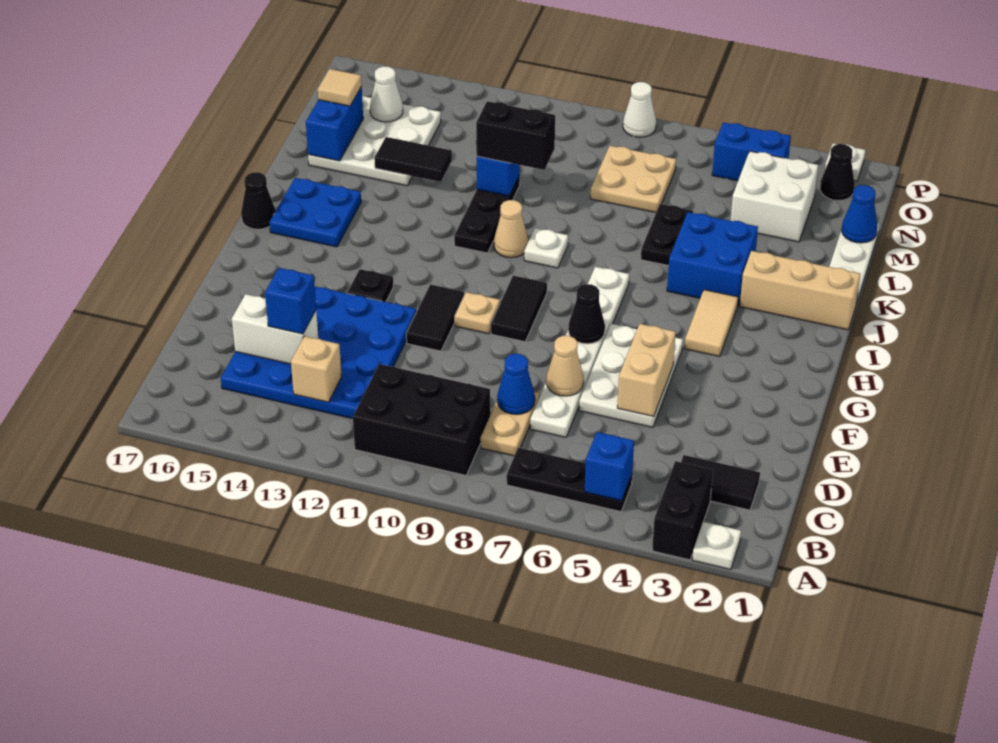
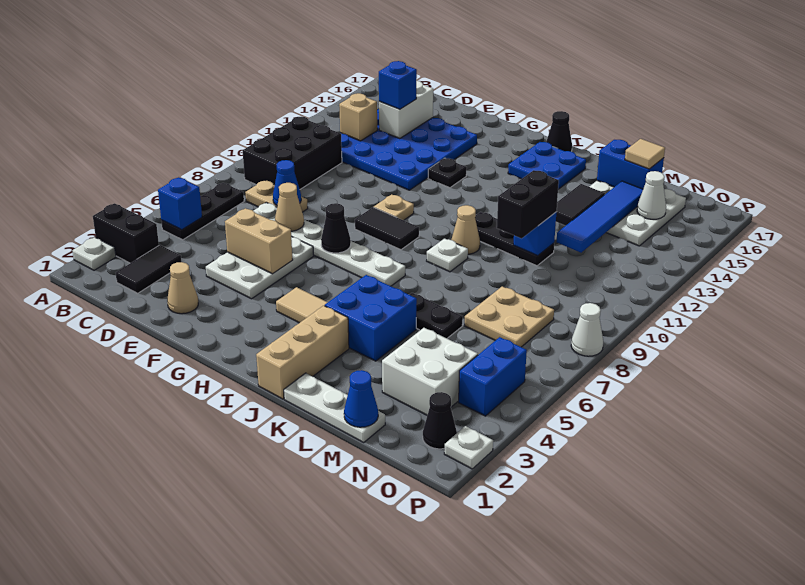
none -> tan 1x1 cone [167,262,198,314]
white 2x3 plate [579,324,683,427] -> white 2x3 plate turned to [206,236,314,299]
black 1x2 tile [406,284,464,351] -> none
none -> blue 1x4 tile [556,181,643,253]

